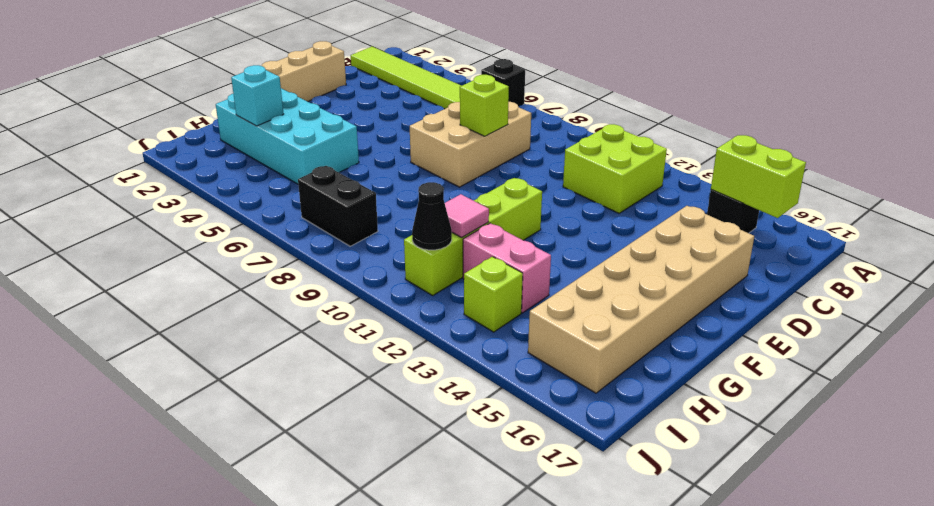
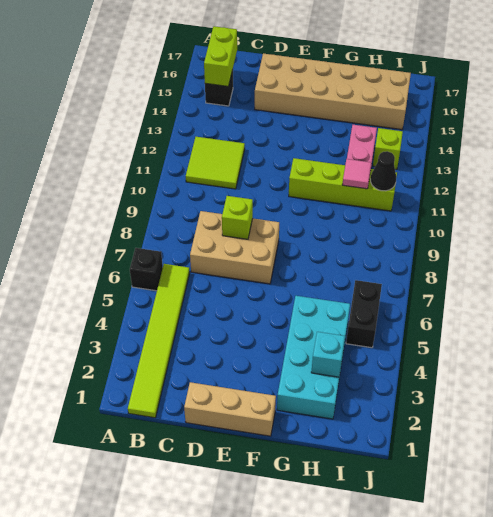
lime 2x2 brick [563,124,667,213] -> lime 2x2 tile [186,137,245,189]
black 1x2 brick [298,166,378,246] -> black 1x2 brick moved to [346,280,382,348]

